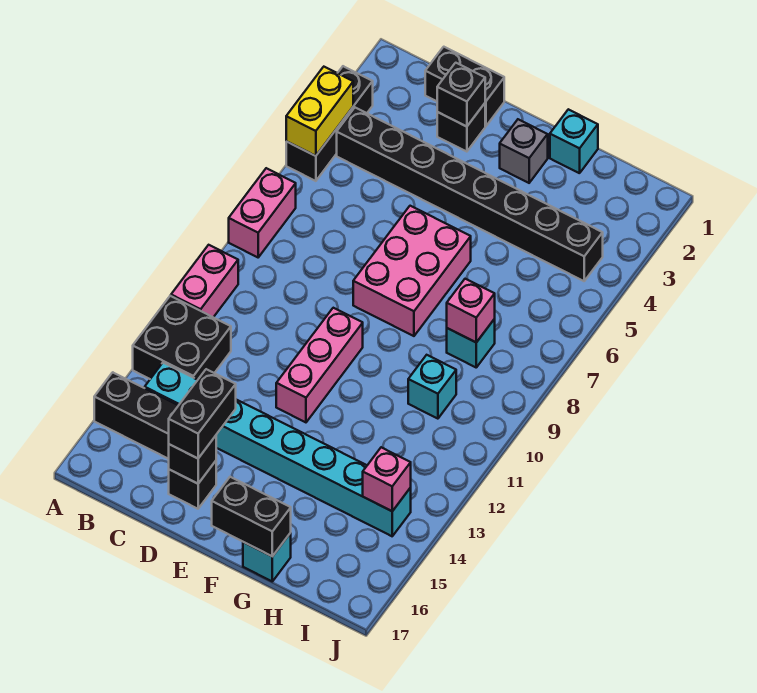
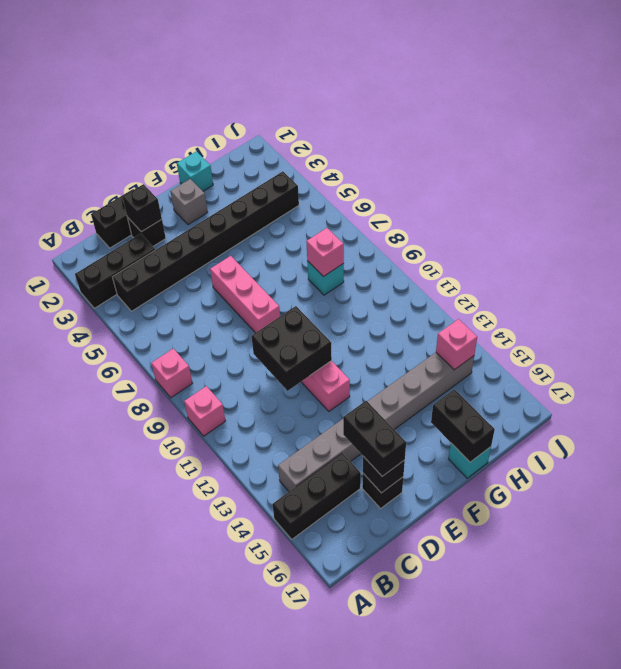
black 1x3 brick [286,66,373,181] -> black 1x3 brick turned to [75,234,155,308]
yellow 1x2 brick [286,67,353,156] -> none
pink 1x2 brick [229,168,296,257] -> pink 1x1 brick [151,349,192,398]
pink 1x2 brick [171,245,238,317] -> pink 1x1 brick [184,386,225,436]
black 2x2 brick [133,296,231,380] -> black 2x2 brick moved to [251,306,332,391]
cyan 1x8 brick [145,363,411,536] -> grey 1x8 brick [278,352,474,491]
pink 2x3 brick [353,206,471,336] -> pink 1x3 brick [210,256,280,333]
black 1x2 brick [212,477,291,556] -> black 1x2 brick turned to [431,389,495,462]
cyan 1x1 brick [408,355,456,419] -> none

